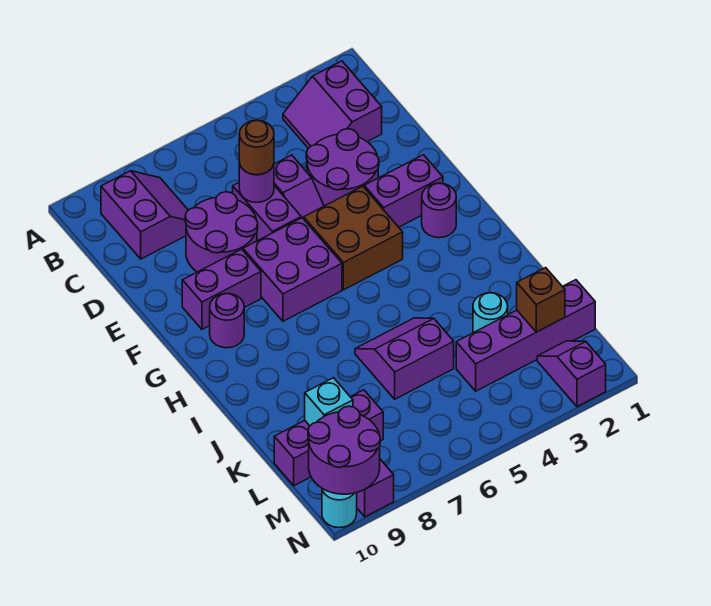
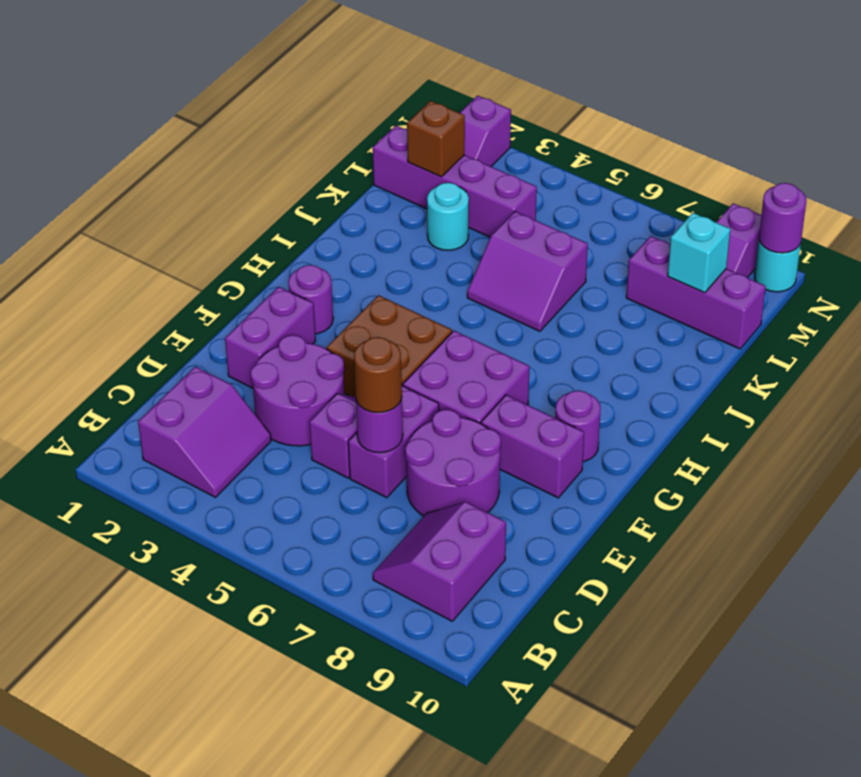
purple 1x2 brick [364,155,443,227] -> purple 1x2 brick turned to [225,287,315,388]
purple 2x2 round brick [308,406,380,494] -> purple 1x1 round brick [759,183,806,253]

